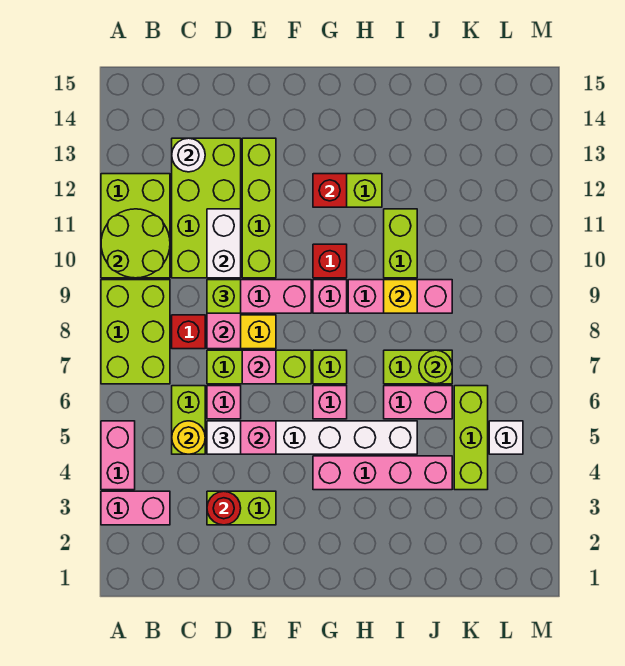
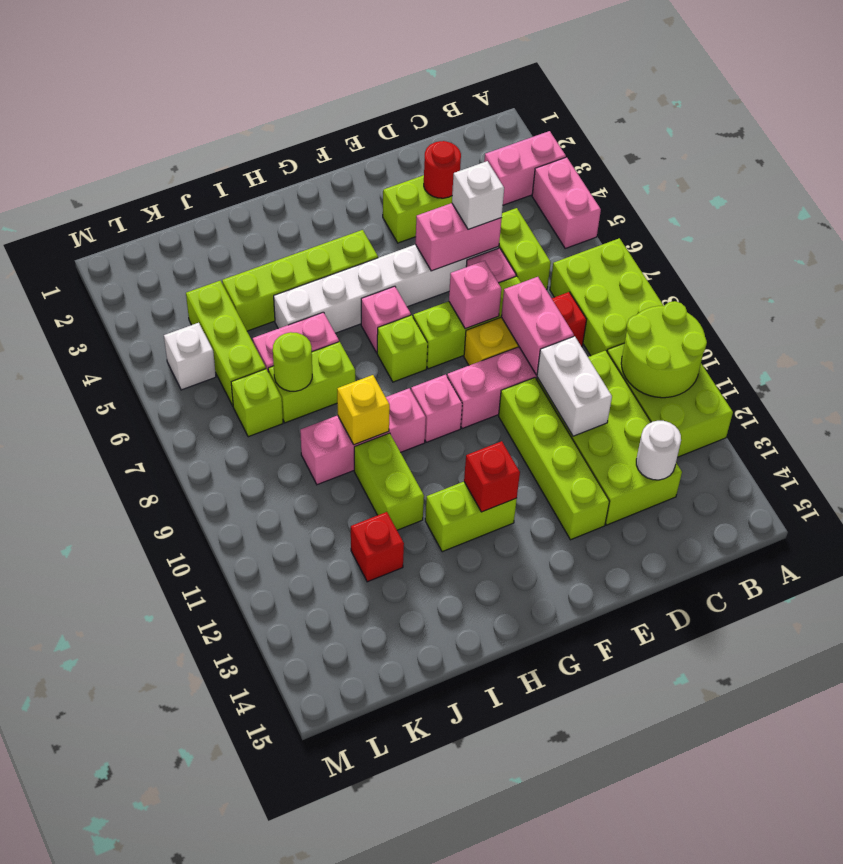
yellow 1x1 round brick [172,421,205,454] -> none
lime 1x1 brick [207,280,241,313] -> lime 1x1 brick moved to [231,369,283,437]
pink 1x4 brick [313,456,452,490] -> lime 1x4 brick [222,230,378,331]
red 1x1 brick [313,244,347,278] -> red 1x1 brick moved to [351,512,404,582]

